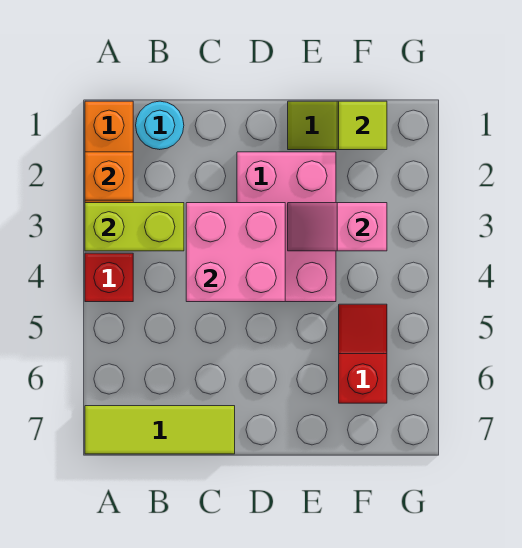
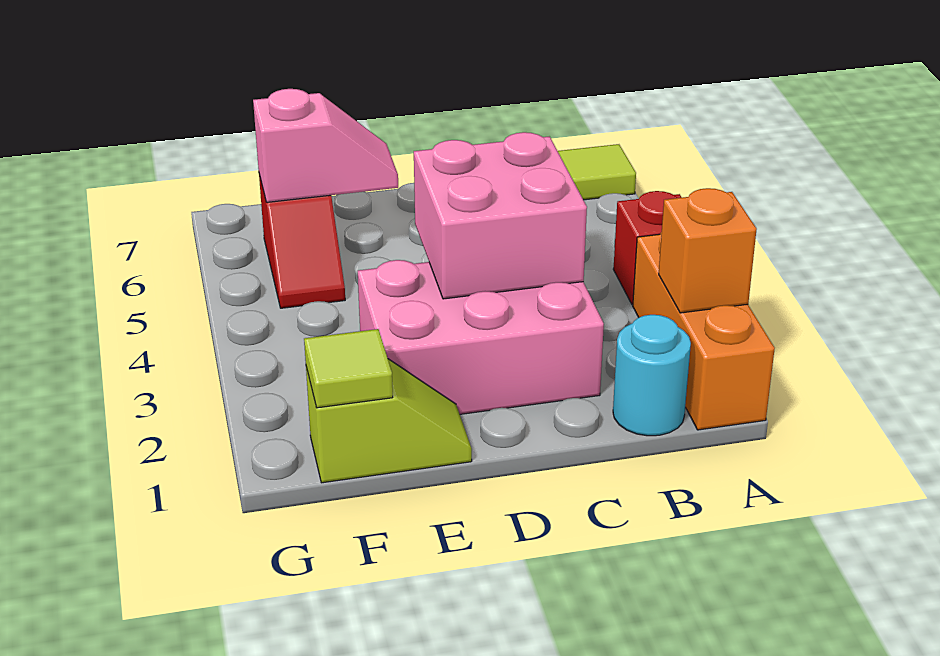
lime 1x2 brick [85,203,184,251] -> none
pink 2x3 brick [237,152,336,302] -> pink 2x3 brick turned to [358,260,604,414]
pink 1x2 slope [288,203,387,251] -> pink 1x2 slope moved to [253,89,398,202]

